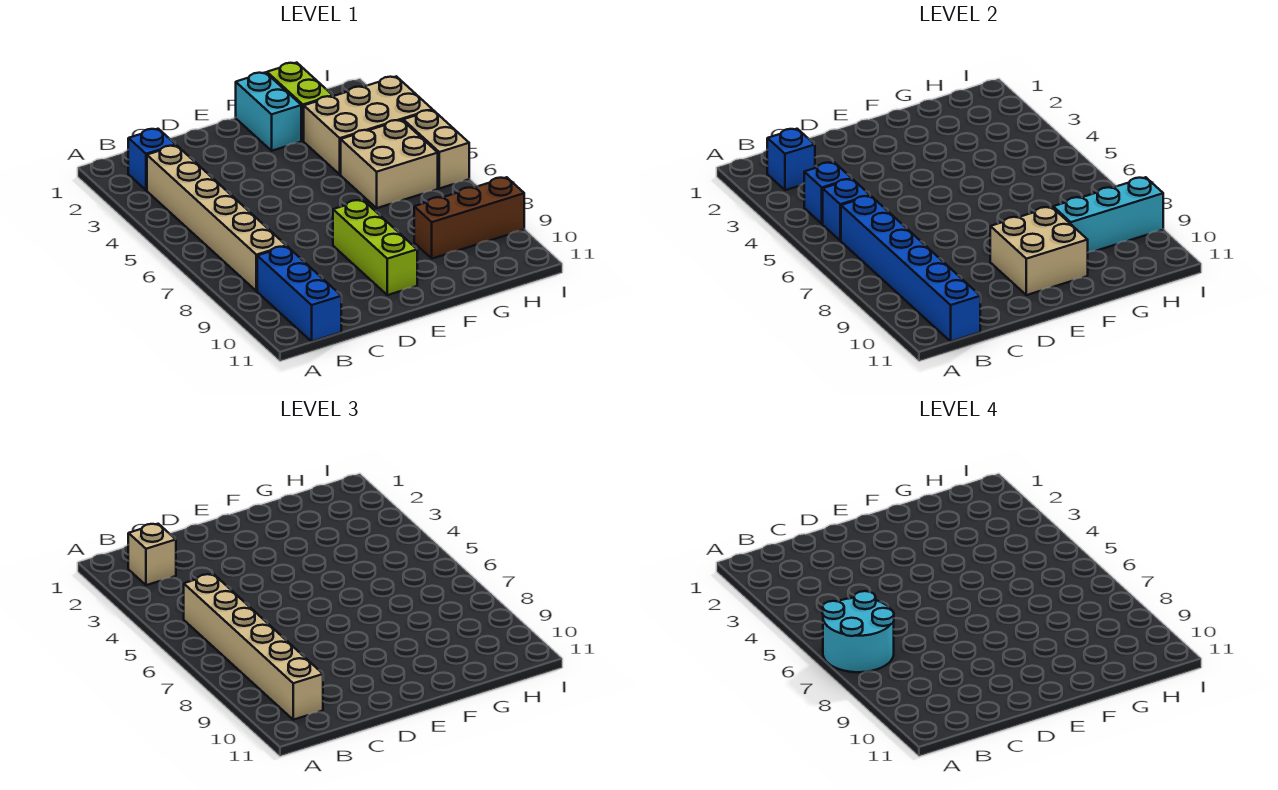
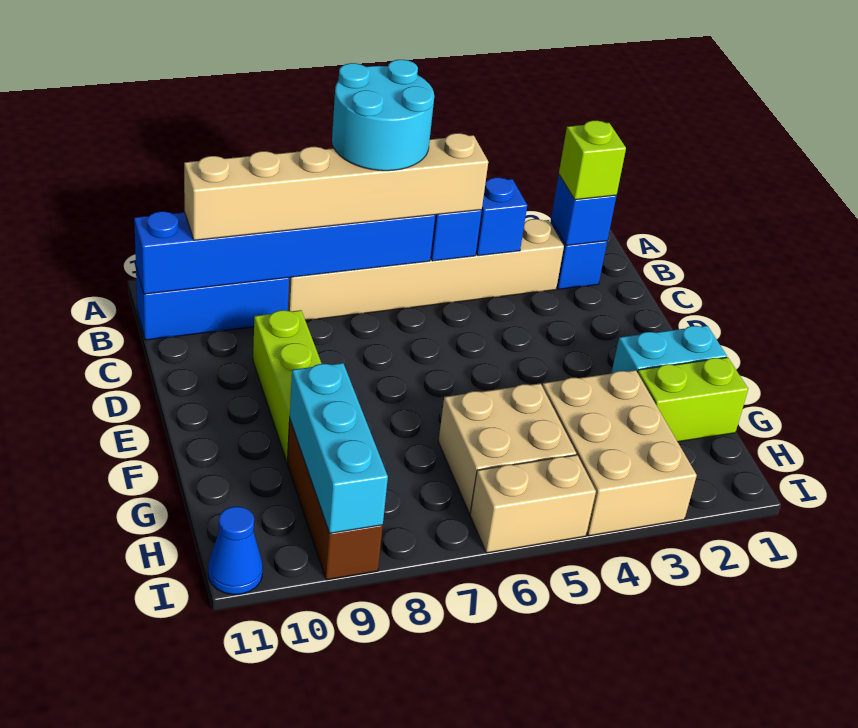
tan 1x1 brick [128,524,176,585] -> lime 1x1 brick [559,121,626,200]
lime 1x3 brick [333,200,417,295] -> lime 1x3 brick turned to [253,310,322,462]
tan 2x2 brick [990,207,1088,295] -> none
none -> blue 1x1 cone [208,506,263,594]

